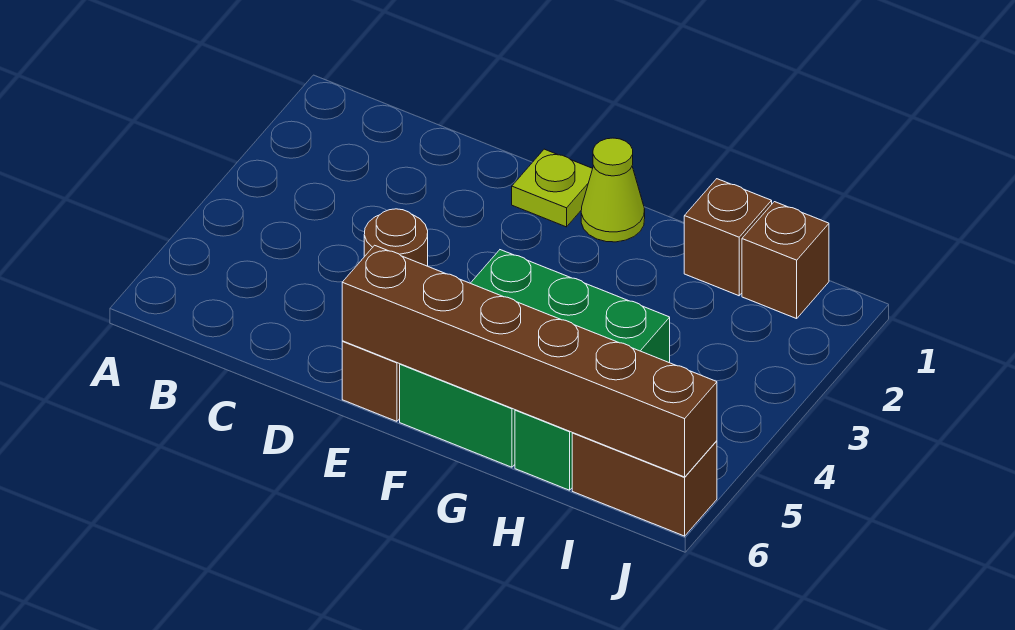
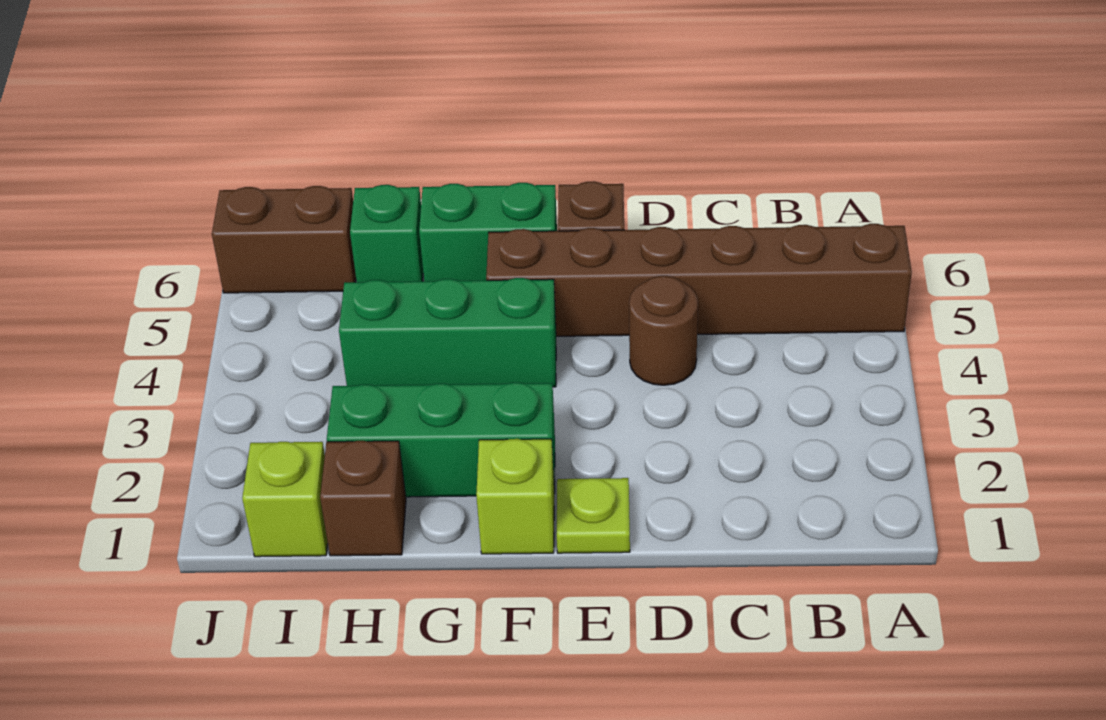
brown 1x6 brick [342,245,717,477] -> brown 1x6 brick moved to [486,224,912,336]
lime 1x1 cone [581,138,645,242] -> lime 1x1 brick [476,439,554,554]
none -> green 1x3 brick [327,383,555,497]
brown 1x1 brick [742,202,829,319] -> lime 1x1 brick [242,442,328,557]

